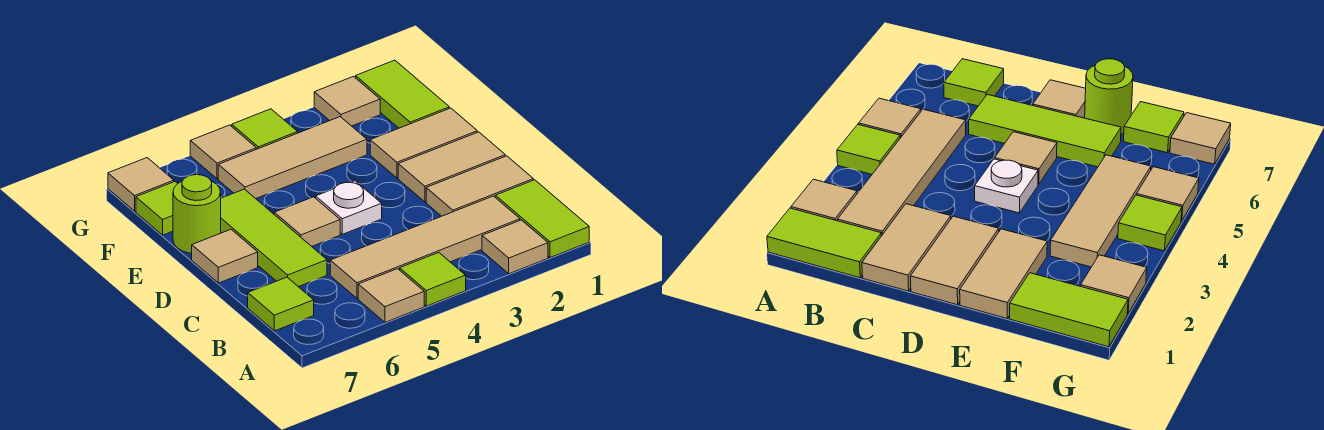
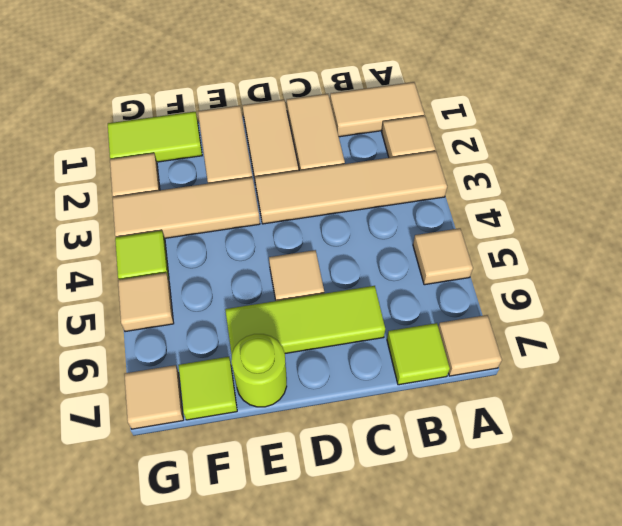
lime 1x2 tile [495,180,589,258] -> tan 1x2 tile [330,82,424,137]
lime 1x1 tile [400,253,466,306] -> none
tan 1x4 tile [330,196,520,298] -> tan 1x4 tile turned to [255,151,447,224]
white 1x1 plate [316,181,382,234] -> none
tan 1x1 tile [192,229,258,283] -> tan 1x1 tile moved to [438,315,502,376]
tan 1x3 tile [218,117,367,199] -> tan 1x3 tile turned to [113,177,260,238]

